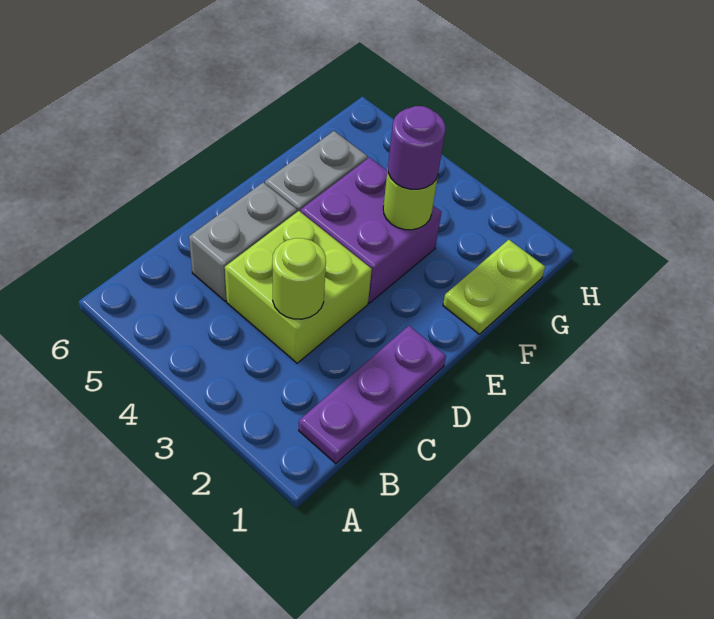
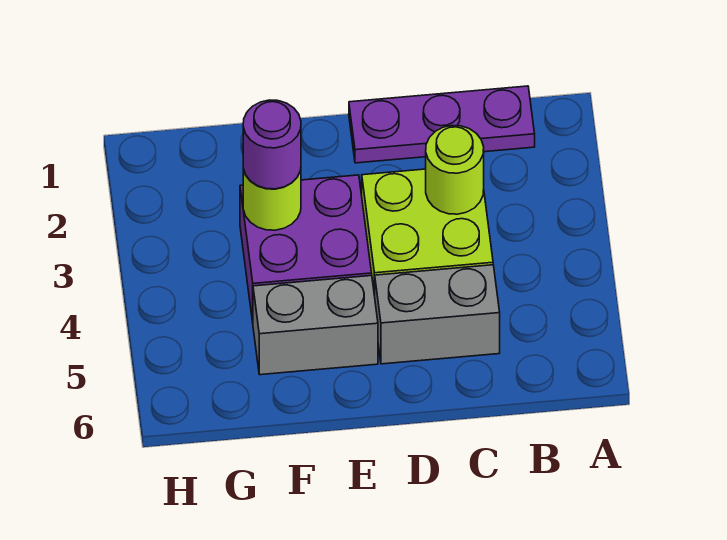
lime 1x2 plate [443,240,545,334] -> none

